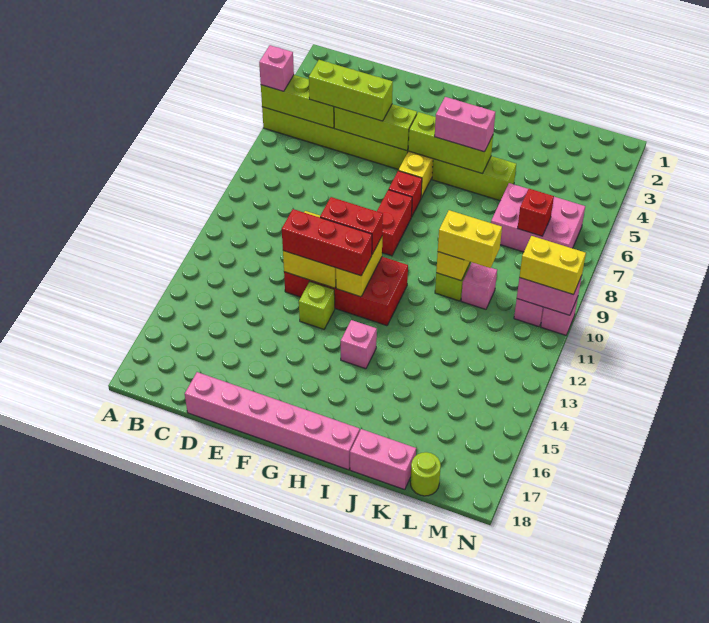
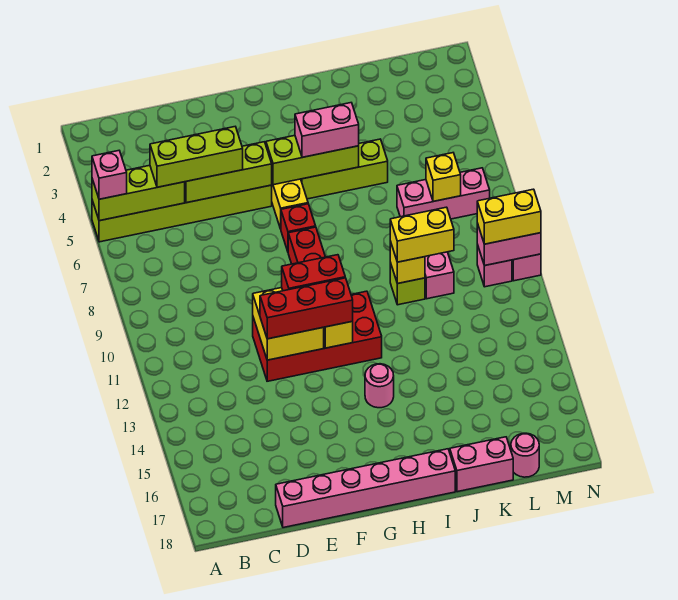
lime 1x1 brick [299,282,335,329] -> none
pink 1x1 brick [341,320,377,369] -> pink 1x1 round brick [365,364,394,408]
pink 2x3 brick [491,183,585,252] -> pink 1x3 brick [397,168,490,219]
red 1x1 brick [517,189,554,236] -> yellow 1x1 brick [426,153,461,201]
lime 1x1 round brick [410,452,441,496] -> pink 1x1 round brick [511,433,539,477]

